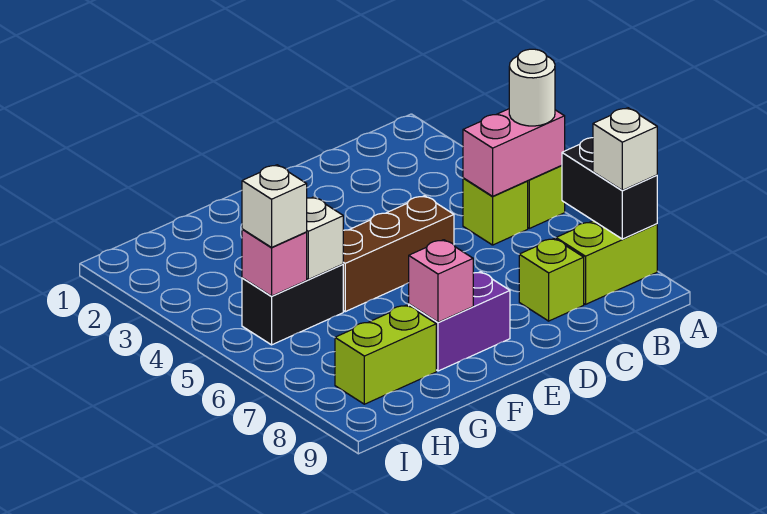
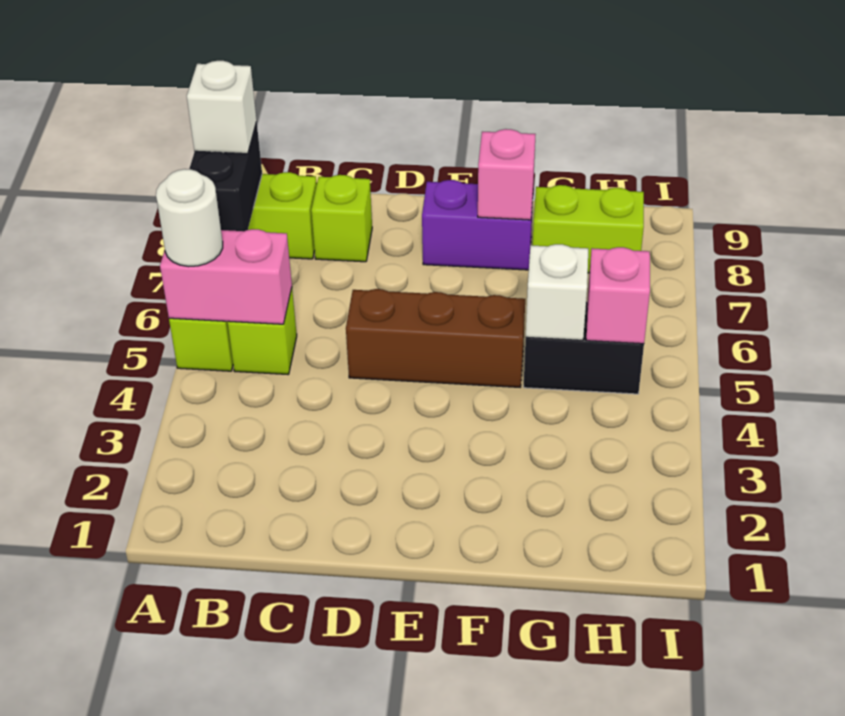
white 1x1 brick [242,165,307,247] -> none

